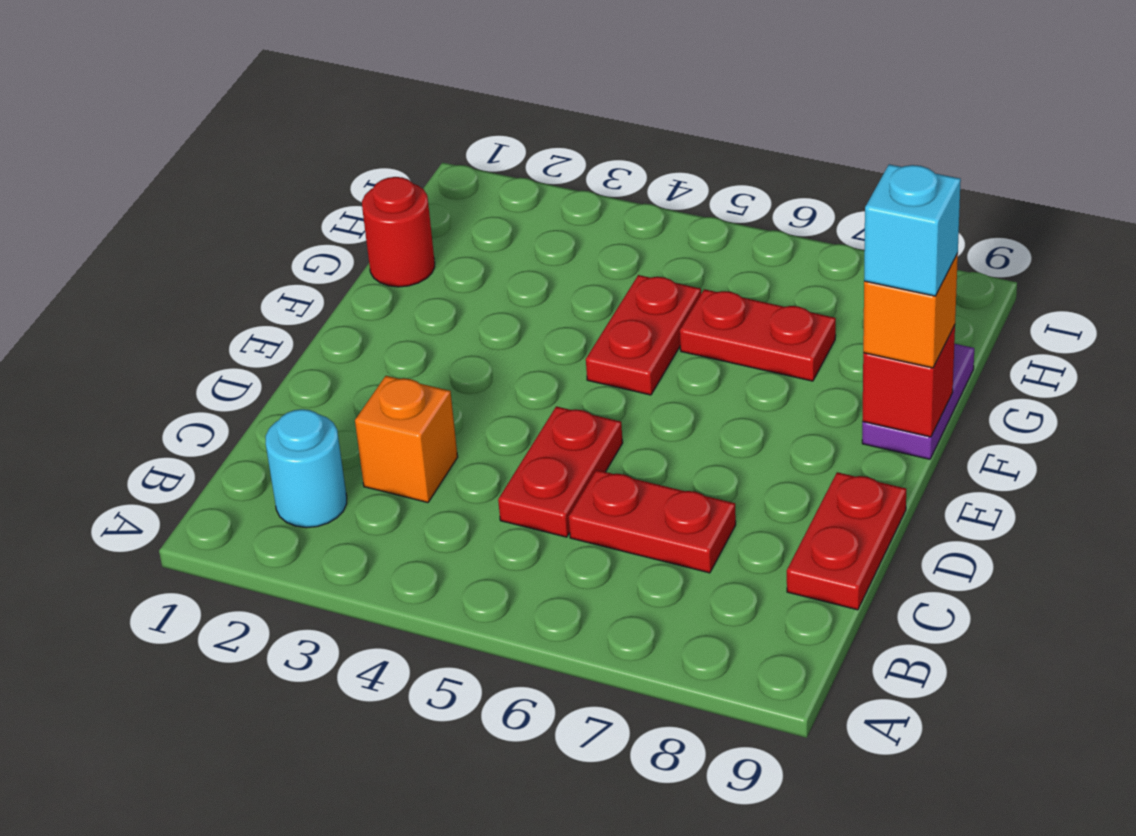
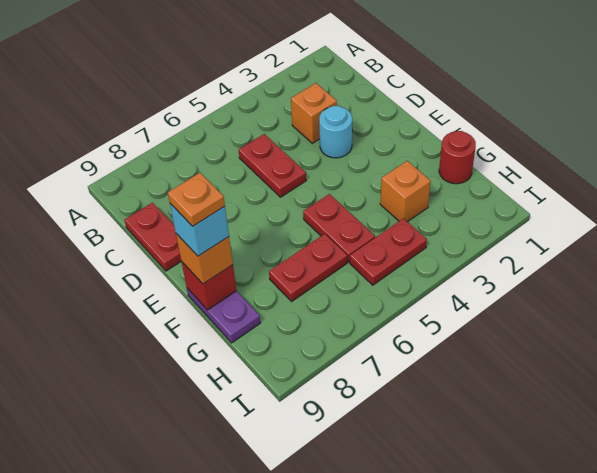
cyan 1x1 round brick [266,409,347,528] -> cyan 1x1 round brick moved to [319,106,352,158]
red 1x2 plate [569,470,736,573] -> red 1x2 plate moved to [350,218,427,285]
none -> orange 1x1 plate [168,173,225,226]
none -> orange 1x1 brick [380,161,431,222]

